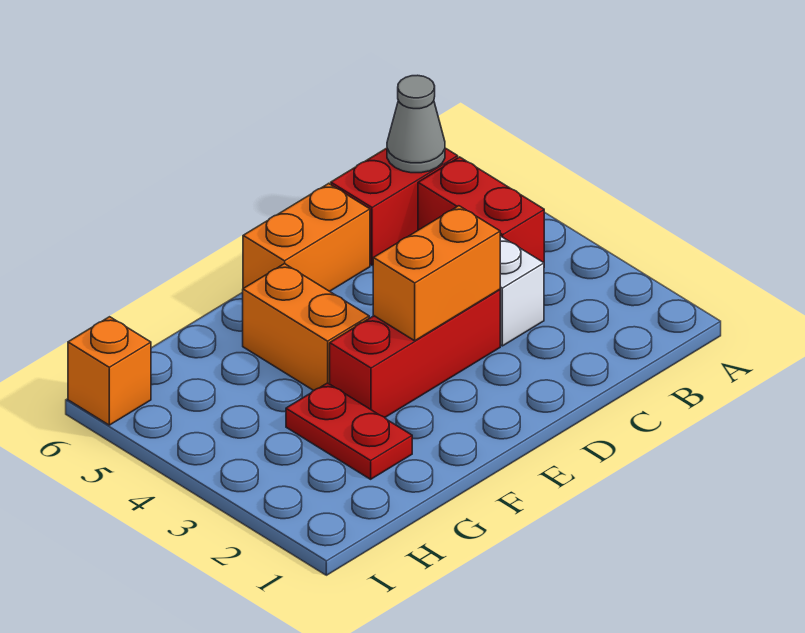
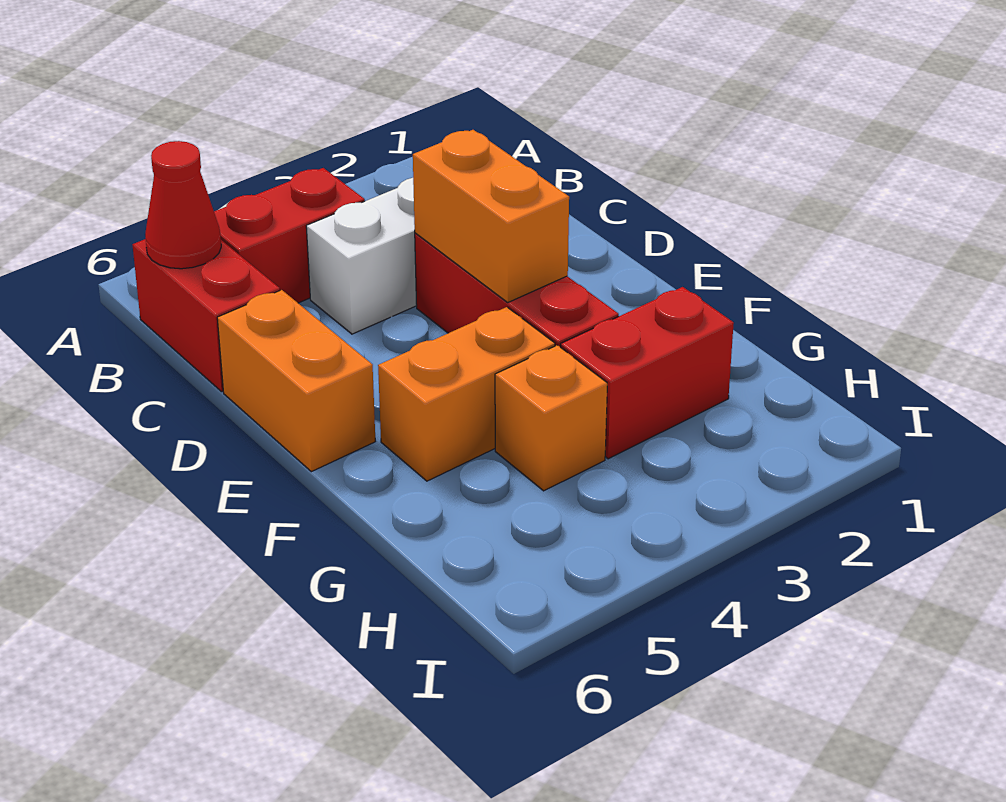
grey 1x1 cone [387,75,445,173] -> red 1x1 cone [145,141,221,269]
red 1x2 plate [286,383,412,479] -> red 1x2 brick [561,287,734,459]
orange 1x1 brick [68,317,151,425] -> orange 1x1 brick moved to [495,345,607,491]

